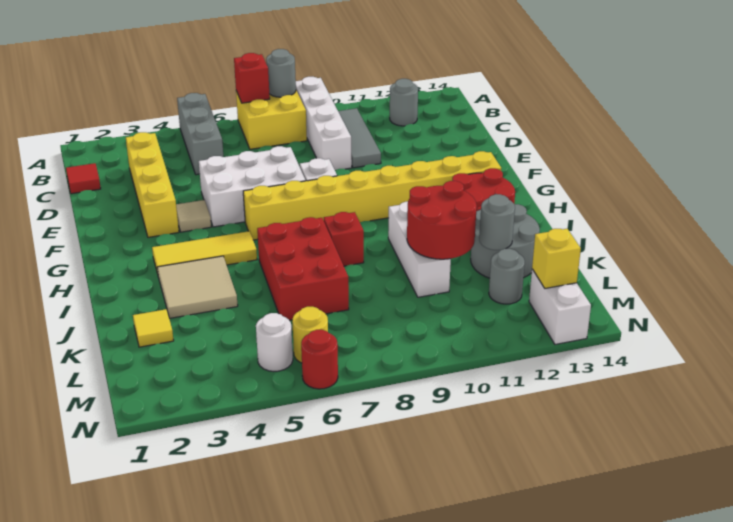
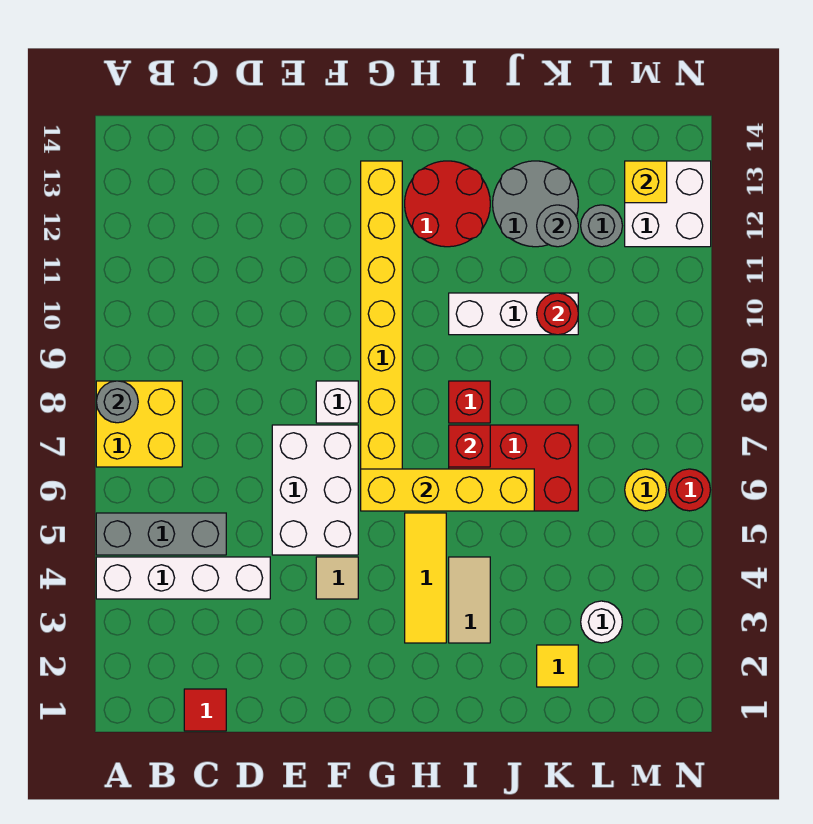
red 1x1 brick [234,53,270,103] -> red 1x1 brick moved to [449,425,490,467]
white 1x4 brick [296,77,352,170] -> white 1x4 brick moved to [96,557,270,599]
grey 1x3 tile [338,108,381,168] -> none
grey 1x1 round brick [390,79,418,126] -> none
yellow 1x4 brick [126,132,179,237] -> yellow 1x4 brick moved to [361,469,534,511]
tan 2x2 tile [157,256,238,319] -> tan 1x2 tile [449,557,490,643]
red 2x2 round brick [407,181,477,259] -> red 1x1 round brick [537,293,578,335]
white 1x1 round brick [256,313,293,371] -> white 1x1 round brick moved to [581,601,622,643]
white 1x2 brick [529,269,591,344] -> white 2x2 brick [625,161,711,247]

